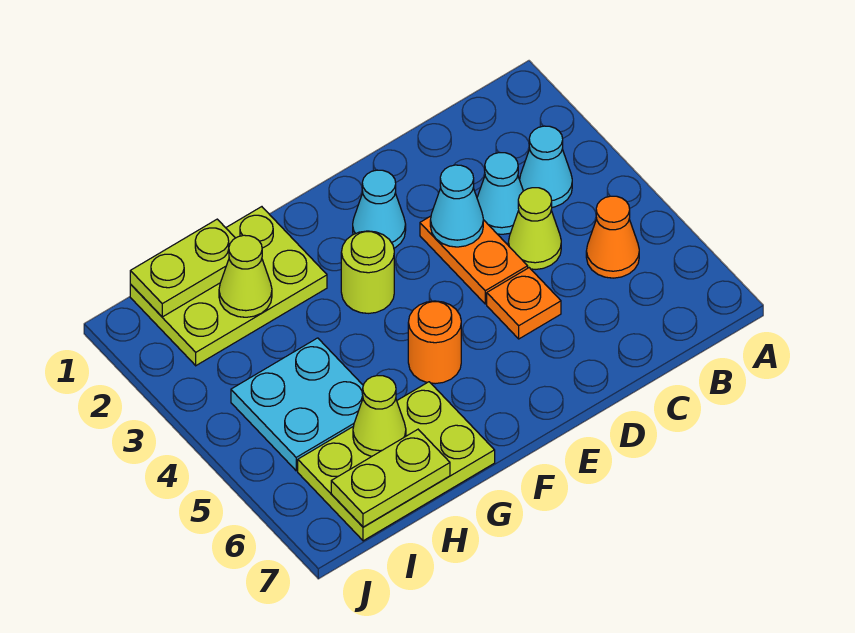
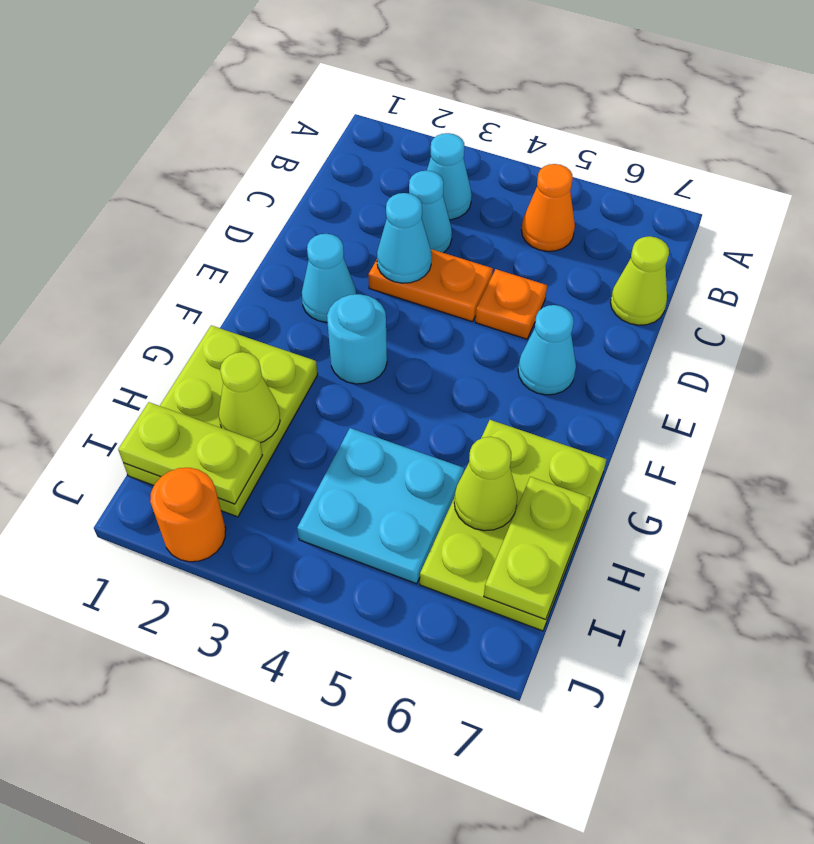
lime 1x1 cone [508,188,561,269] -> lime 1x1 cone moved to [610,236,669,325]
none -> cyan 1x1 cone [518,305,576,395]
lime 1x1 round brick [341,231,394,313] -> cyan 1x1 round brick [327,294,387,384]
orange 1x1 round brick [408,301,461,384] -> orange 1x1 round brick moved to [150,468,226,562]
lime 1x2 plate [130,219,235,317] -> lime 1x2 plate turned to [118,402,263,504]

